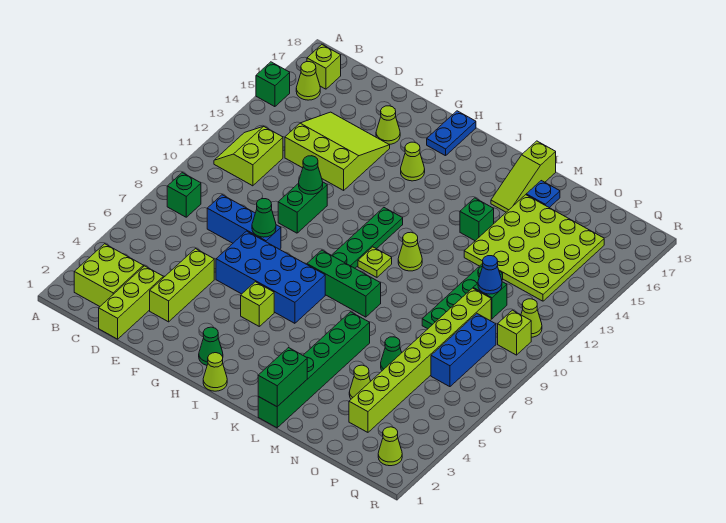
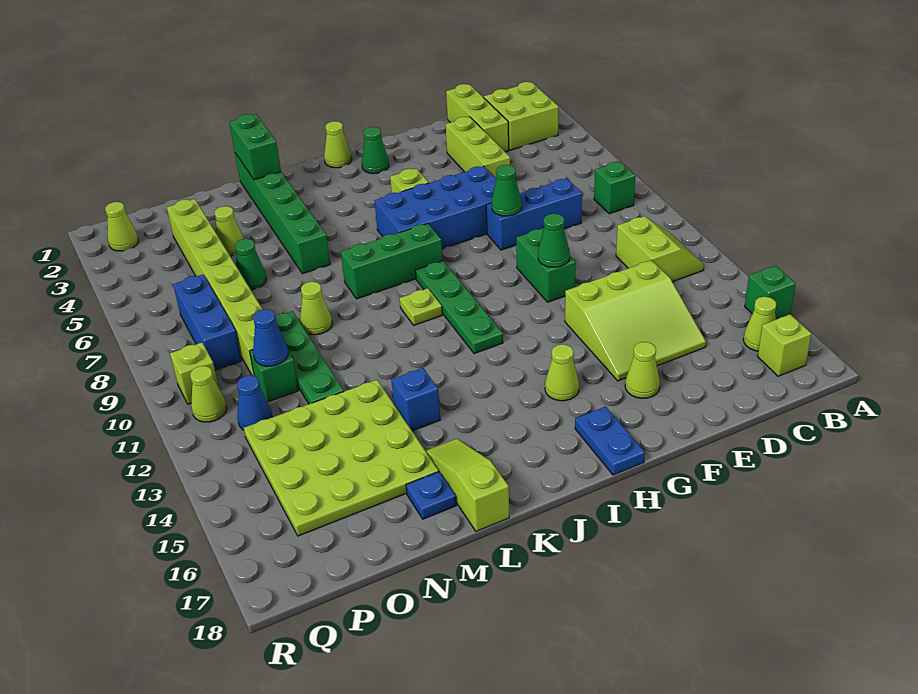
lime 1x1 cone [398,232,422,271] -> lime 1x1 cone moved to [300,282,332,335]
green 1x1 brick [460,198,494,241] -> blue 1x1 brick [391,368,440,431]
none -> blue 1x1 cone [237,375,273,430]

